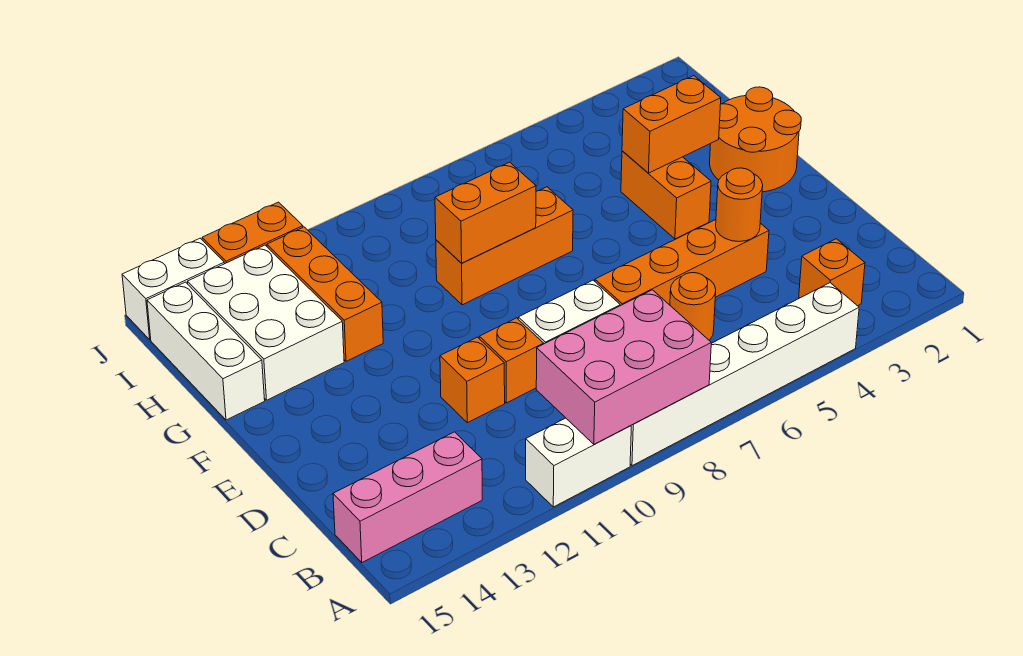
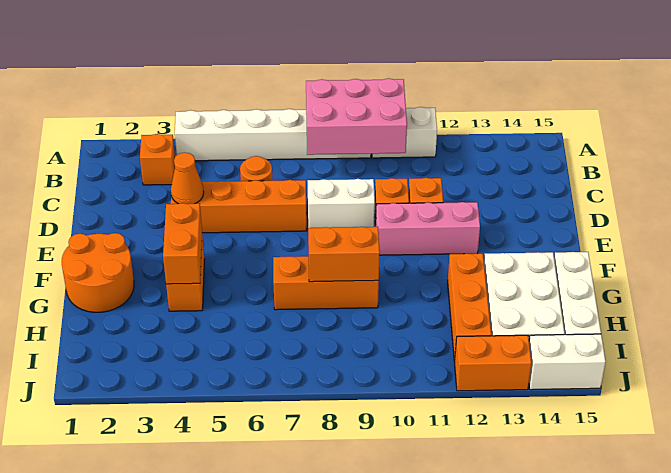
pink 1x3 brick [333,432,482,562] -> pink 1x3 brick moved to [376,202,480,255]
orange 1x1 round brick [716,168,763,242] -> orange 1x1 cone [171,153,204,204]
orange 1x2 brick [622,76,721,173] -> orange 1x2 brick turned to [163,203,202,284]

